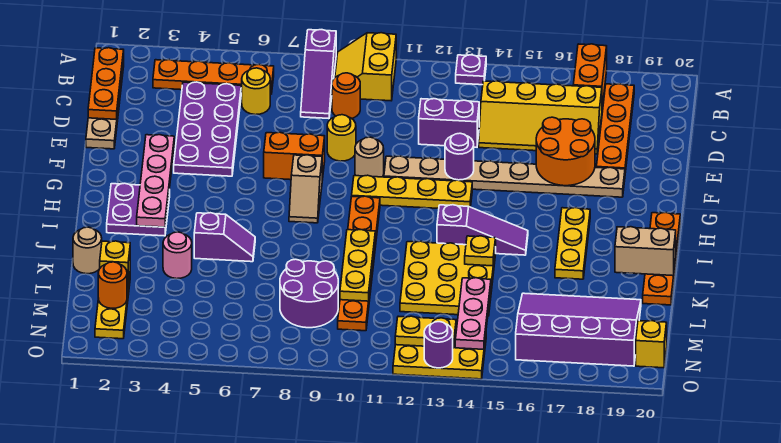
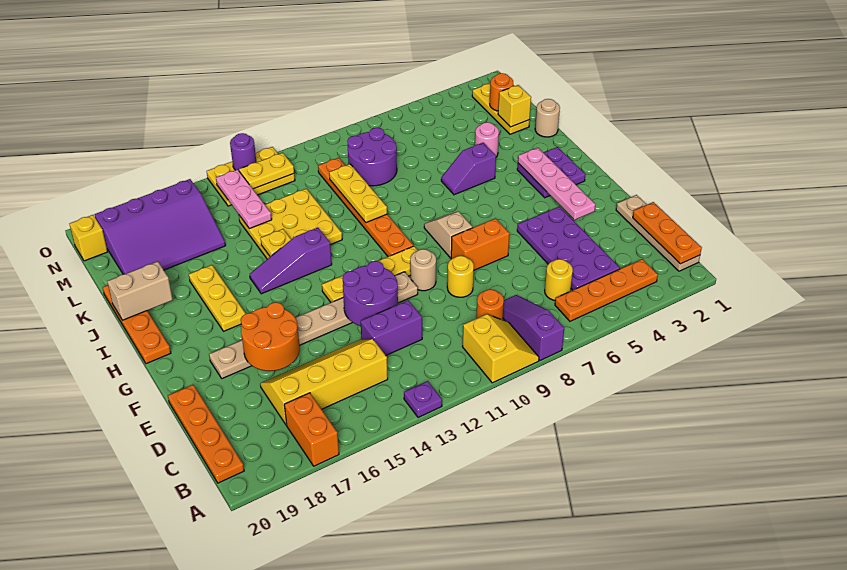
orange 1x4 plate [596,84,634,173] -> orange 1x4 plate moved to [168,385,244,483]
purple 1x1 round brick [445,133,474,180] -> purple 2x2 round brick [343,261,398,326]

